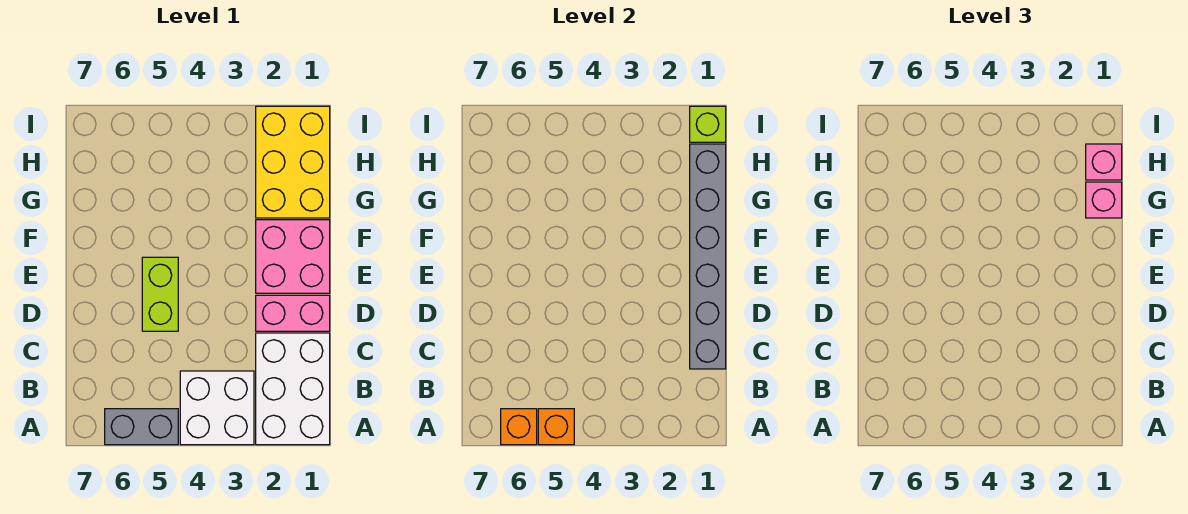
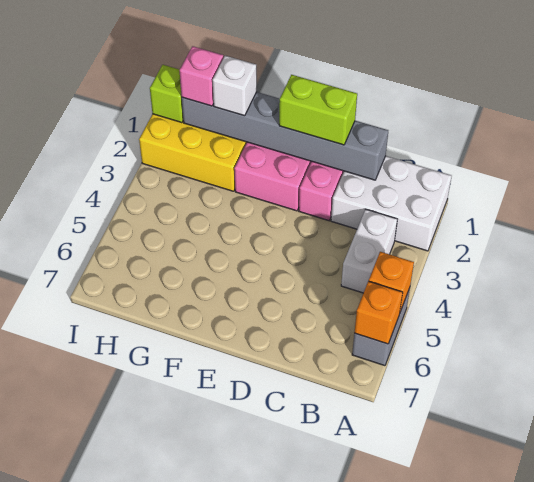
white 2x2 brick [180,371,254,445] -> white 1x2 brick [341,209,397,293]
lime 1x2 brick [142,257,178,331] -> lime 1x2 brick moved to [279,75,357,145]
pink 1x1 brick [1086,182,1122,218] -> white 1x1 brick [213,56,257,116]

